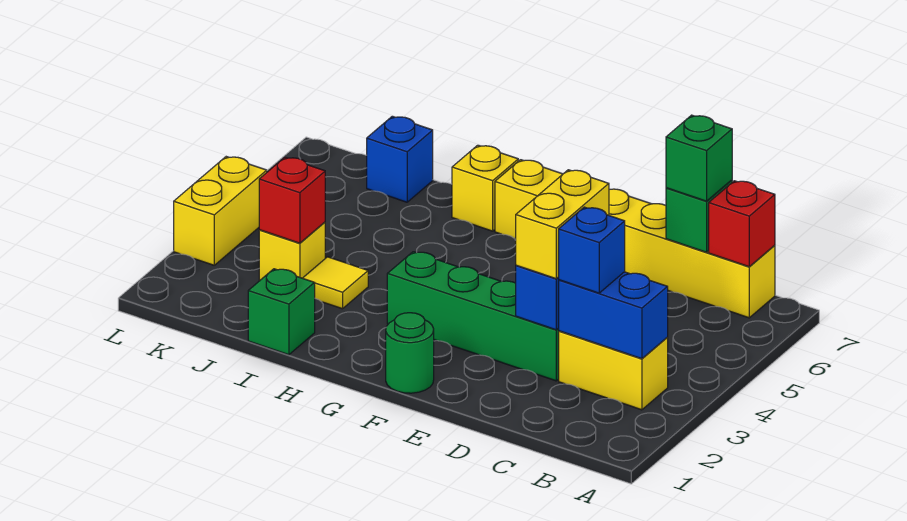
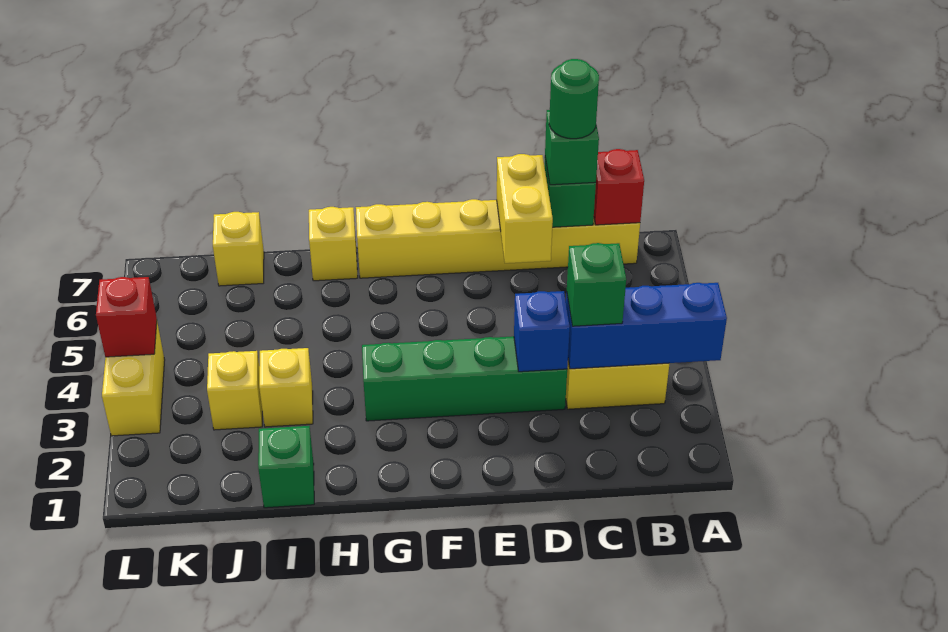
blue 1x2 brick [558,272,668,359] -> blue 1x3 brick [566,283,727,369]
blue 1x1 brick [559,207,625,293] -> green 1x1 brick [567,243,626,326]
yellow 1x2 brick [516,170,609,279] -> yellow 1x2 brick moved to [497,154,553,263]
green 1x1 round brick [386,313,434,393] -> green 1x1 round brick moved to [549,59,599,139]
yellow 1x1 tile [303,257,368,309] -> yellow 1x1 brick [259,348,313,427]
red 1x1 brick [259,157,325,243] -> red 1x1 brick moved to [96,277,157,357]
blue 1x1 brick [367,116,433,202] -> yellow 1x1 brick [213,212,264,286]

